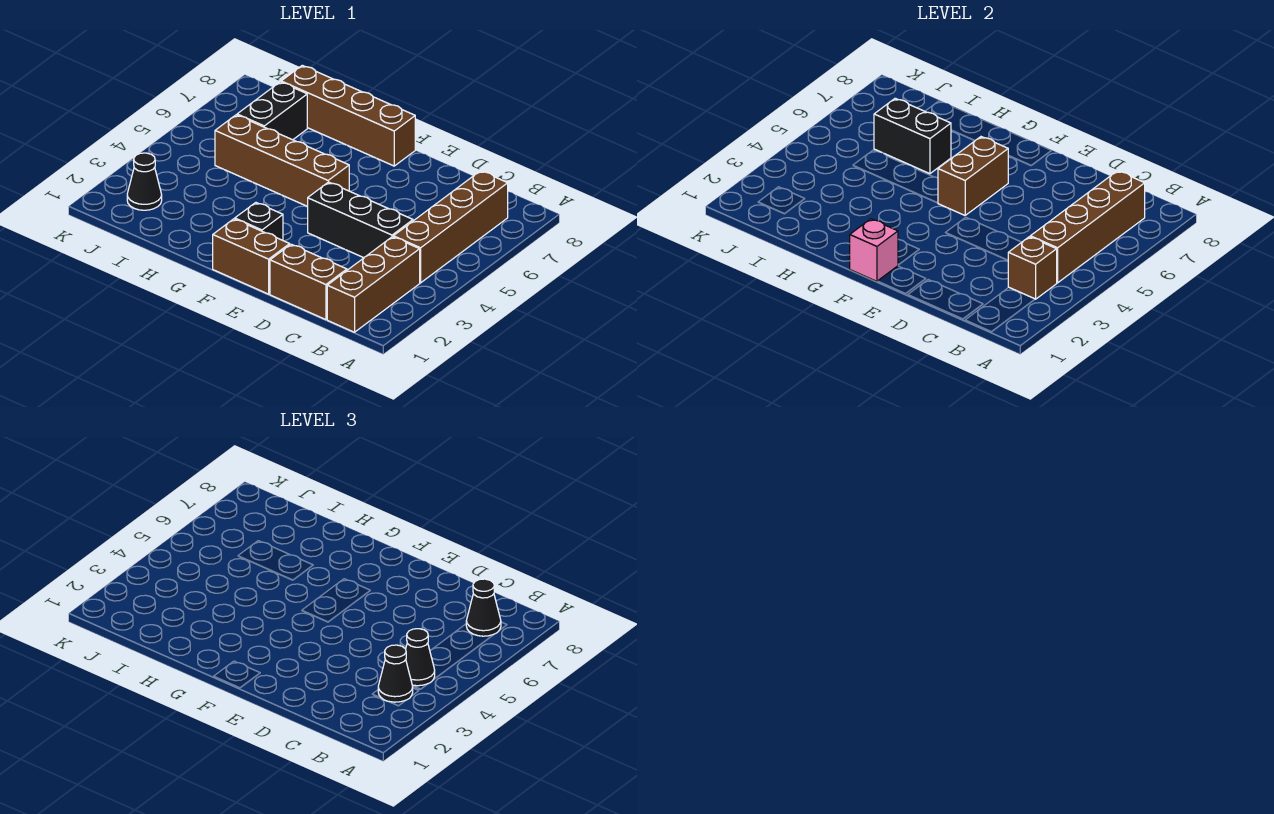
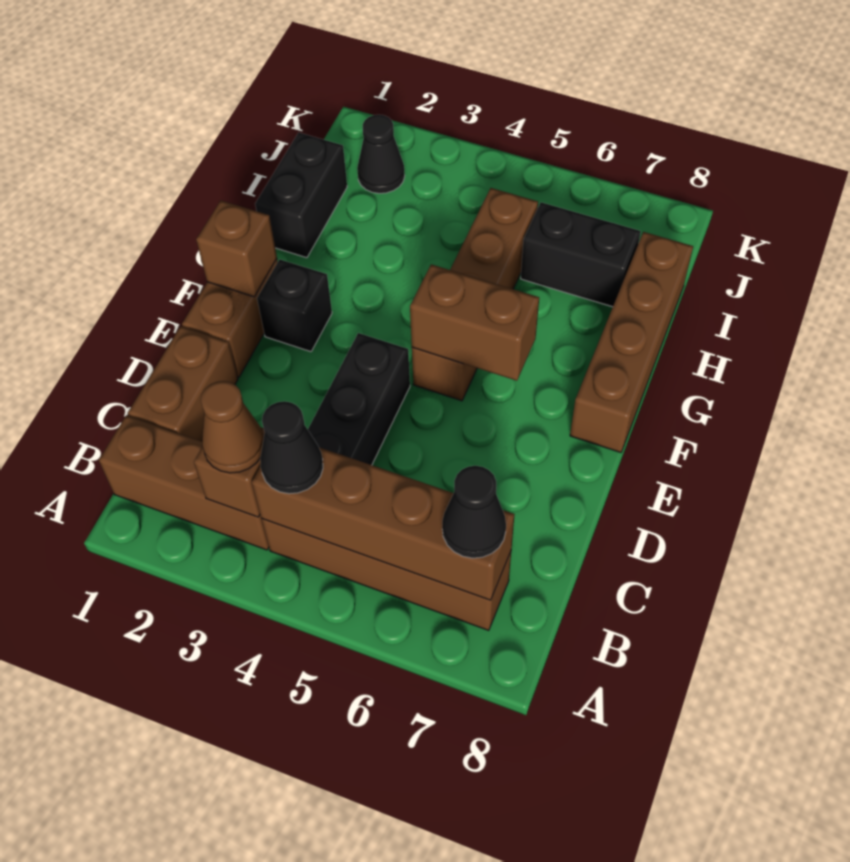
black 1x1 cone [378,645,413,702] -> brown 1x1 cone [201,381,264,473]
pink 1x1 brick [850,219,898,281] -> brown 1x1 brick [196,201,277,297]
black 1x2 brick [874,98,951,174] -> black 1x2 brick moved to [255,133,347,258]

